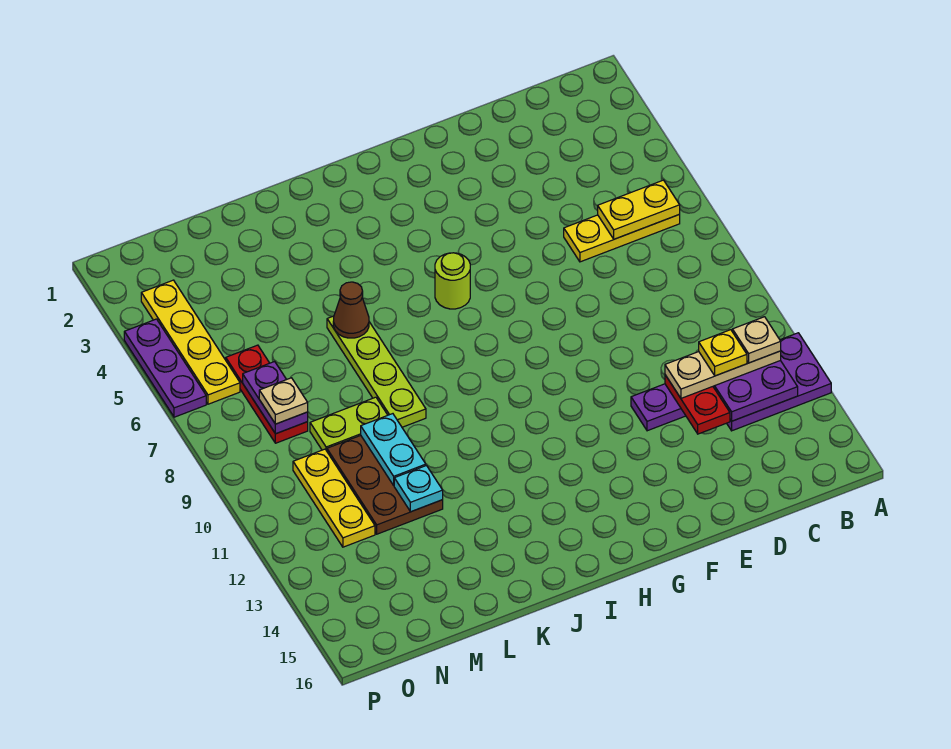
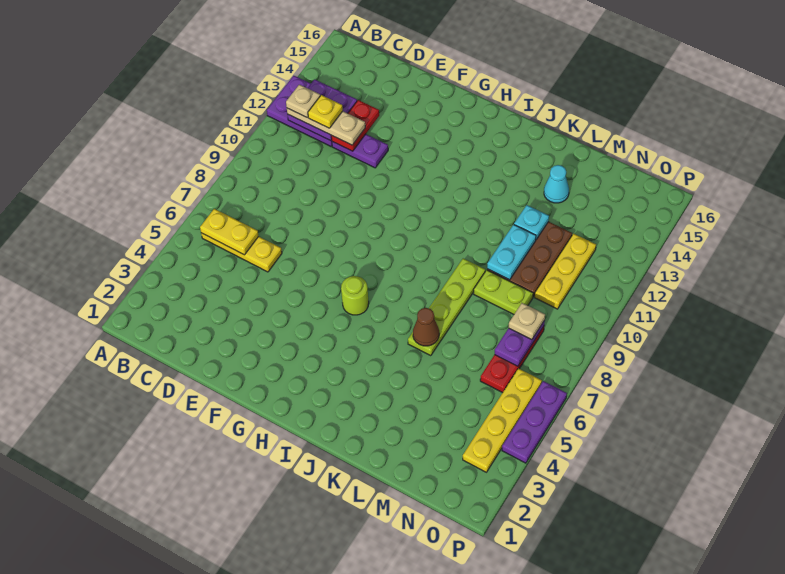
none -> cyan 1x1 cone [544,165,569,203]

